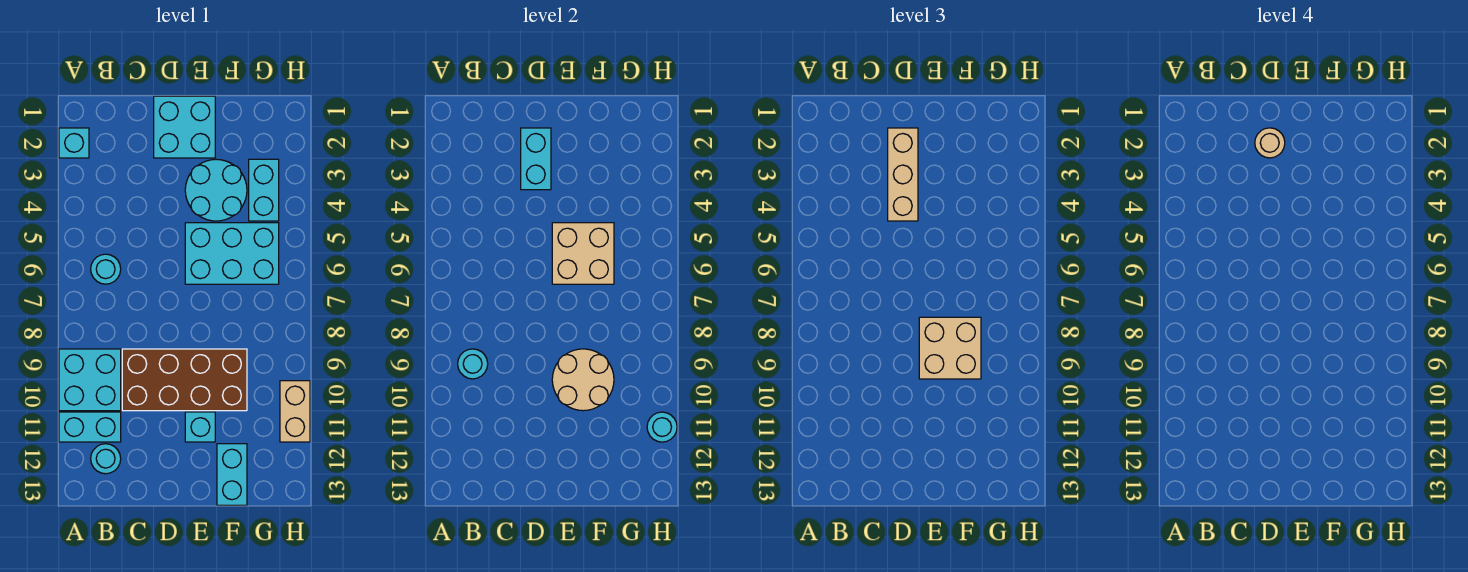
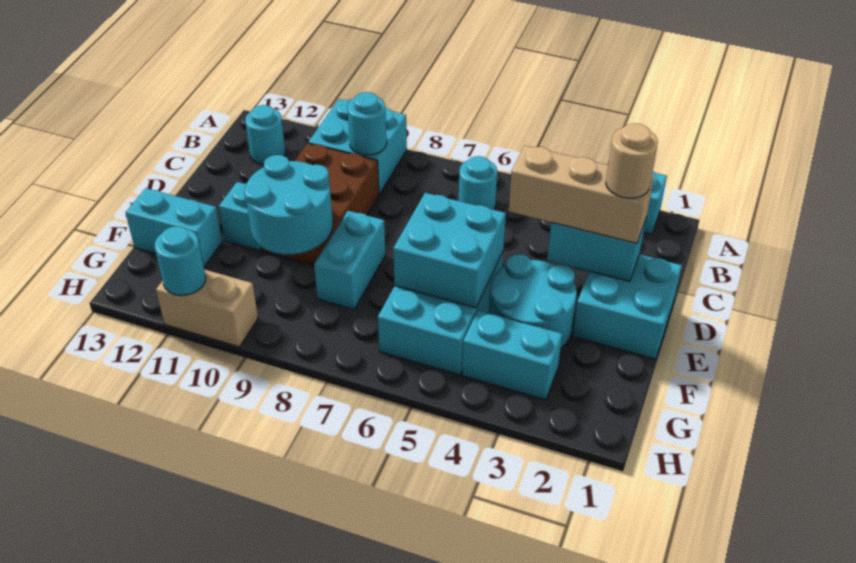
cyan 1x2 brick [59,412,121,442] -> cyan 1x2 brick moved to [314,211,386,309]
brown 2x4 brick [122,349,247,411] -> brown 2x3 brick [260,143,379,265]
tan 2x2 brick [552,223,614,284] -> cyan 2x2 brick [393,193,506,308]
tan 2x2 brick [919,317,981,379] -> none
tan 2x2 round brick [552,349,614,411] -> cyan 2x2 round brick [244,155,333,255]

